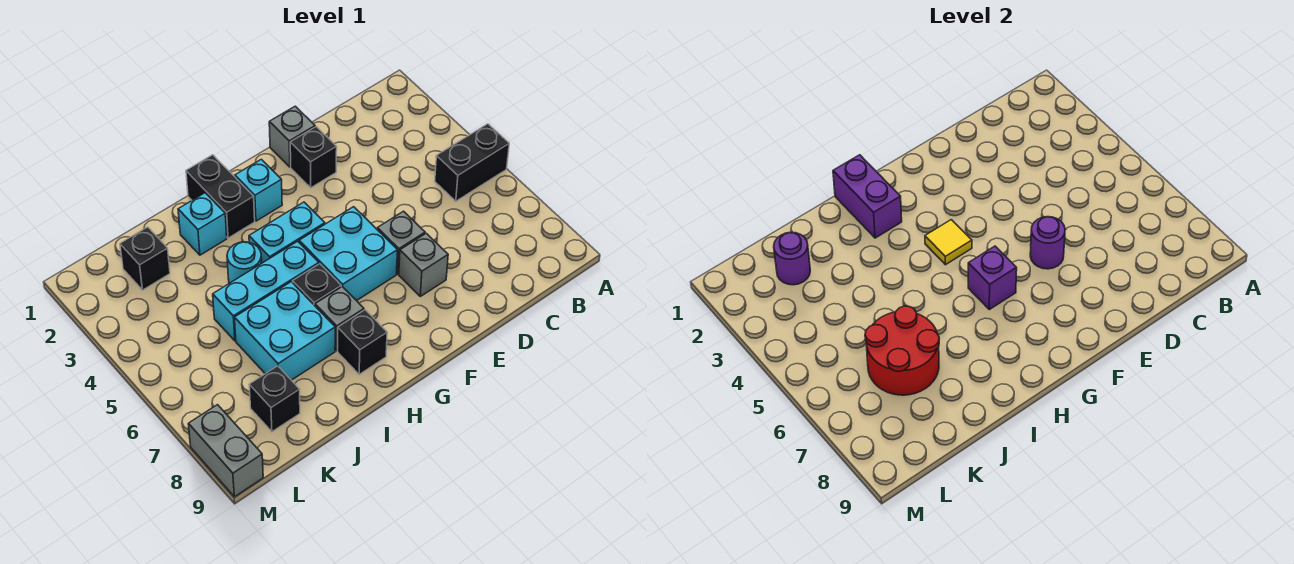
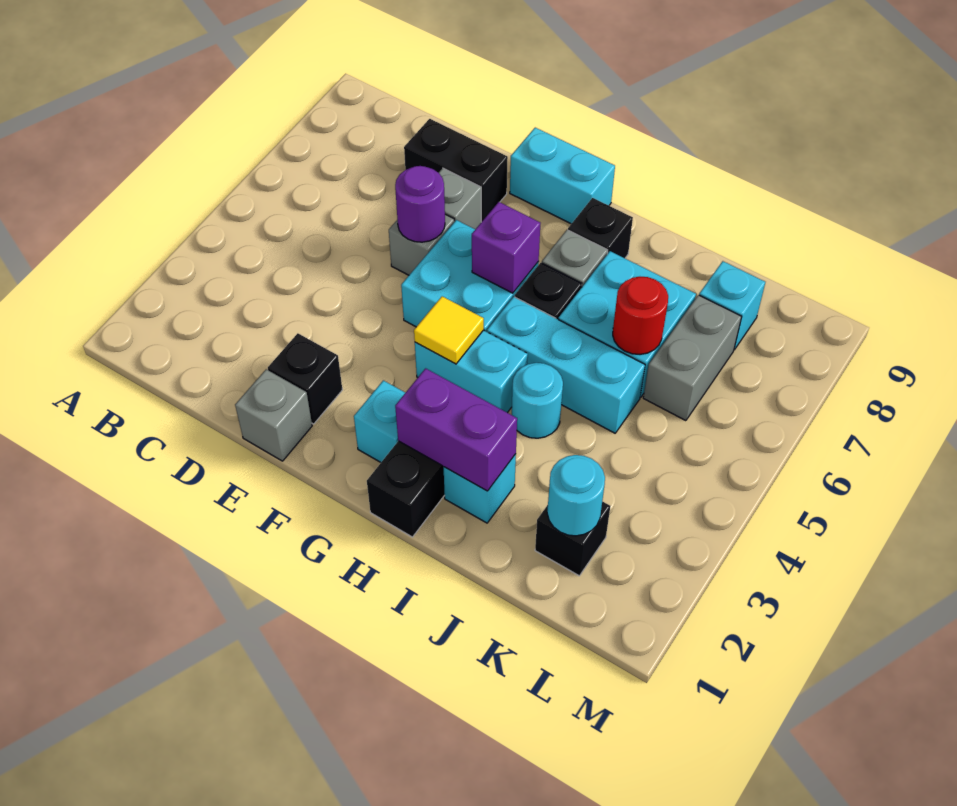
black 1x2 brick [435,124,509,201] -> black 1x2 brick moved to [404,119,508,222]
none -> cyan 1x2 brick [510,128,615,224]
purple 1x2 brick [833,155,902,238] -> purple 1x2 brick turned to [395,368,517,491]
red 2x2 round brick [865,306,939,395] -> red 1x1 round brick [613,277,668,354]
purple 1x1 round brick [774,232,810,285] -> cyan 1x1 round brick [547,455,605,536]
black 1x1 brick [249,366,300,432] -> cyan 1x1 brick [699,261,765,350]
grey 1x2 brick [188,405,263,497] -> grey 1x2 brick moved to [643,295,742,421]

